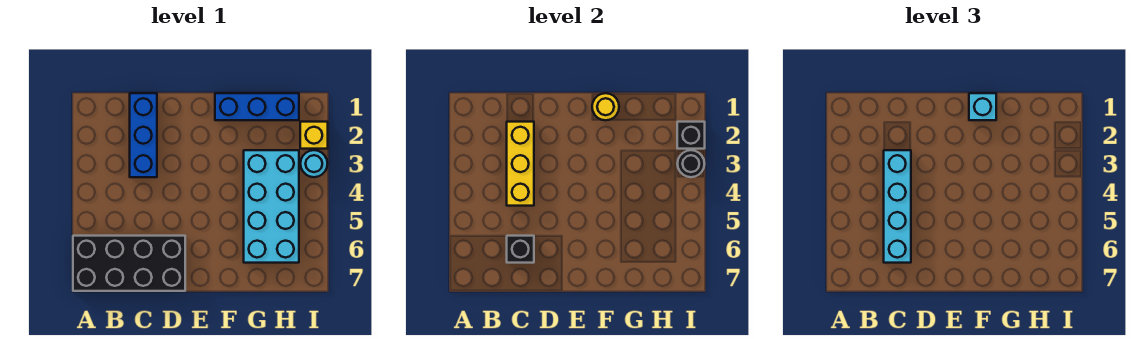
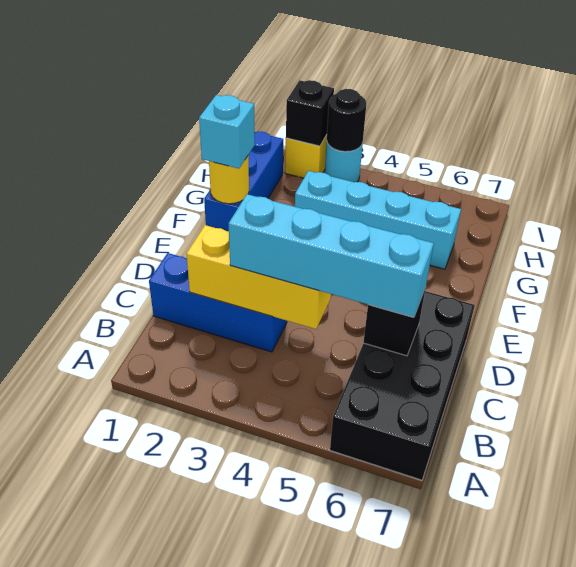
cyan 2x4 brick [244,150,299,263] -> cyan 1x4 brick [295,171,461,269]

